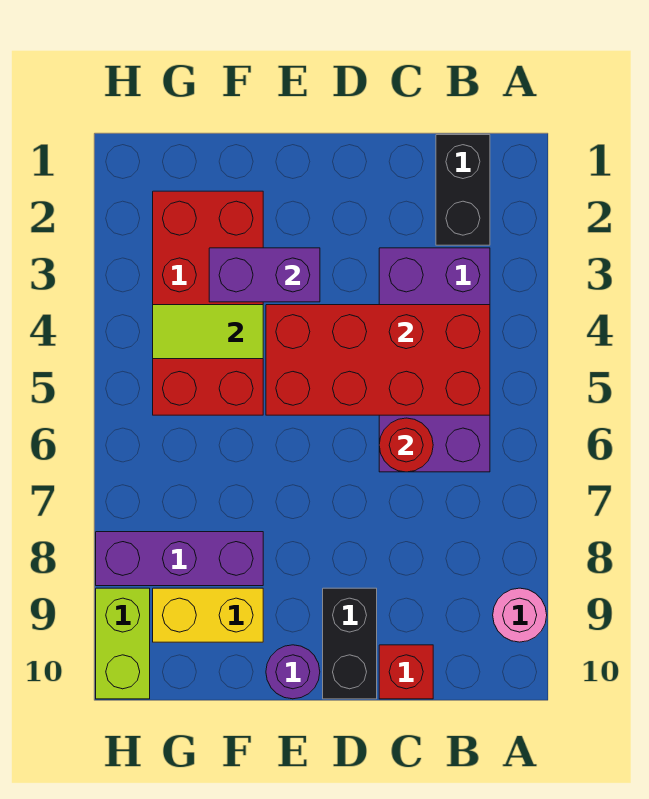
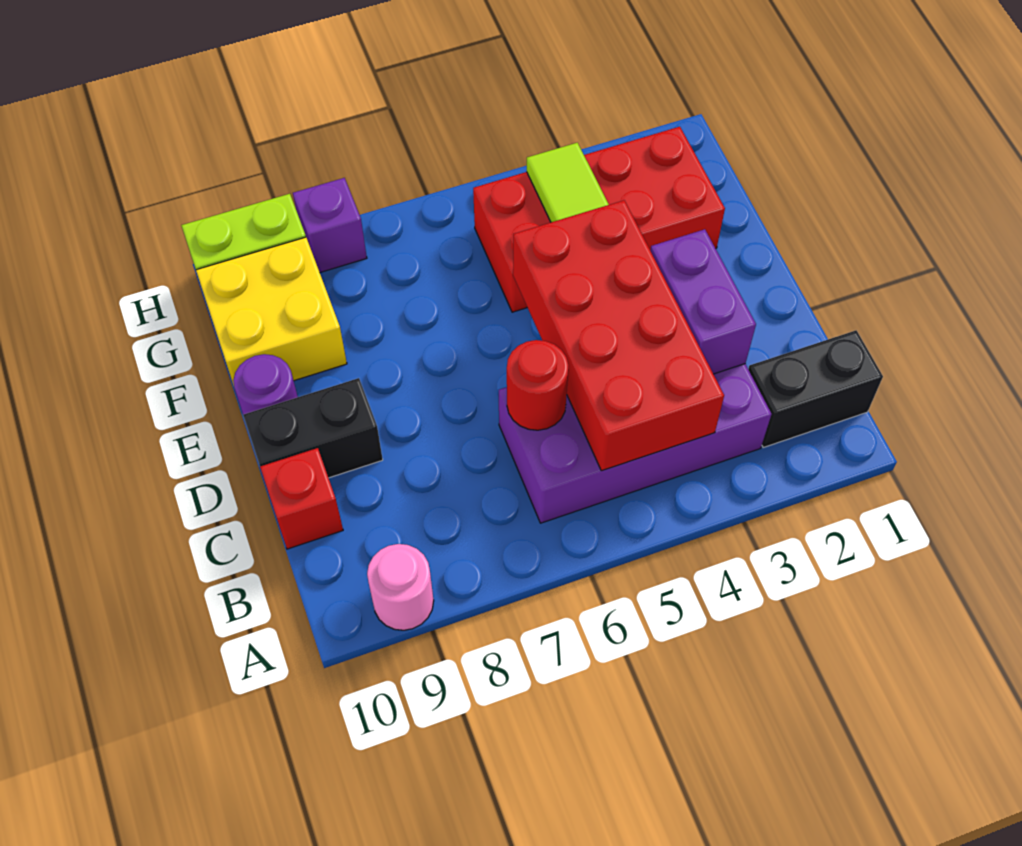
purple 1x2 brick [209,248,320,302] -> purple 1x2 brick moved to [650,229,756,374]
purple 1x3 brick [96,532,263,586] -> purple 1x1 brick [293,178,367,272]
yellow 1x2 brick [153,588,263,642] -> yellow 2x2 brick [196,237,347,385]

